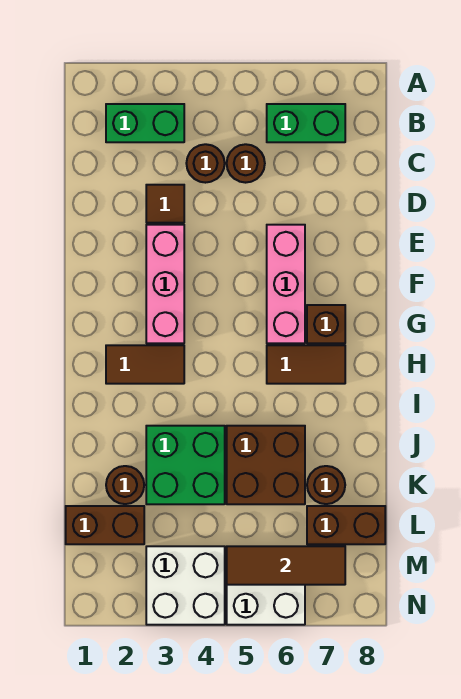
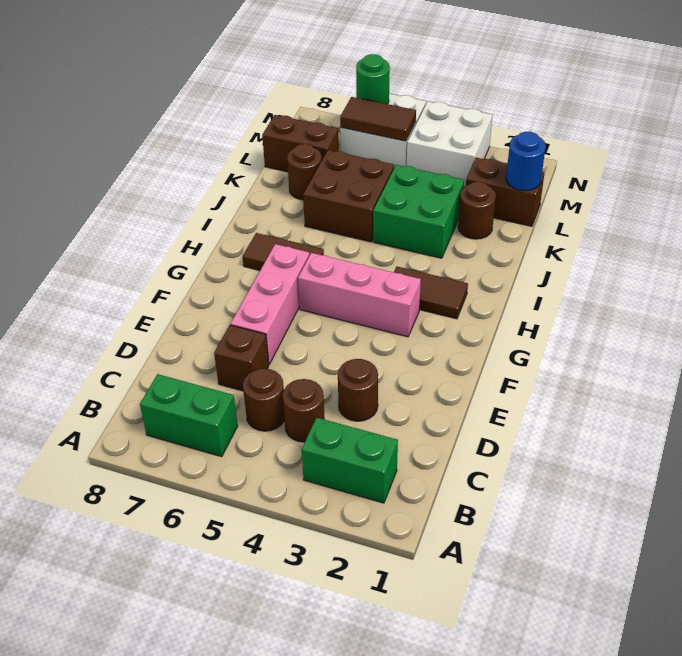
brown 1x1 tile [146,185,184,223] -> brown 1x1 round brick [338,359,378,421]
pink 1x3 brick [146,225,184,343] -> pink 1x3 brick turned to [298,253,421,337]
brown 1x1 brick [307,305,345,343] -> brown 1x1 brick moved to [214,325,269,391]
none -> blue 1x1 round brick [506,132,546,191]
brown 1x3 tile [227,546,345,585] -> brown 1x2 tile [340,97,416,141]
none -> green 1x1 round brick [356,54,390,104]

